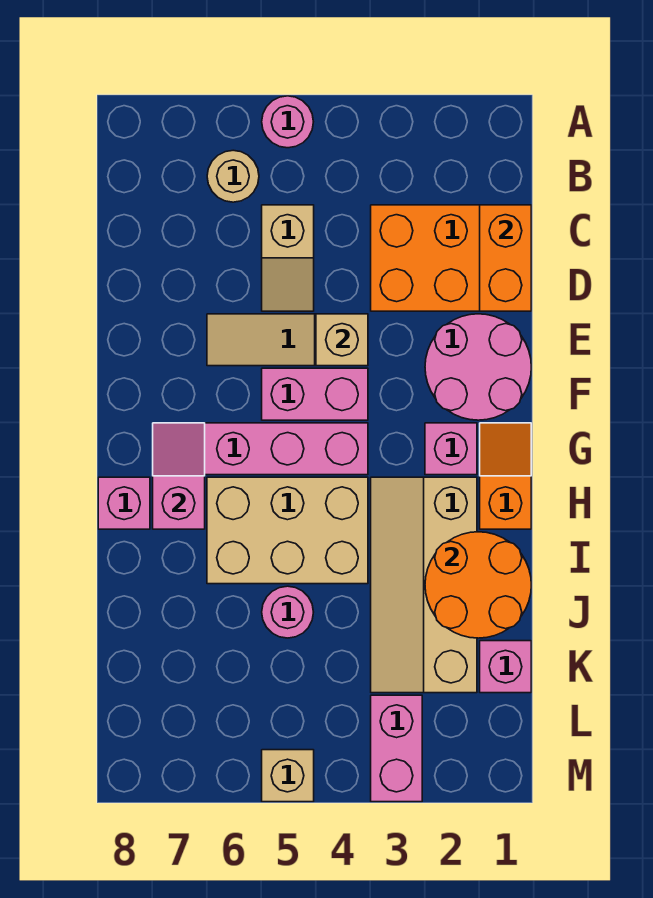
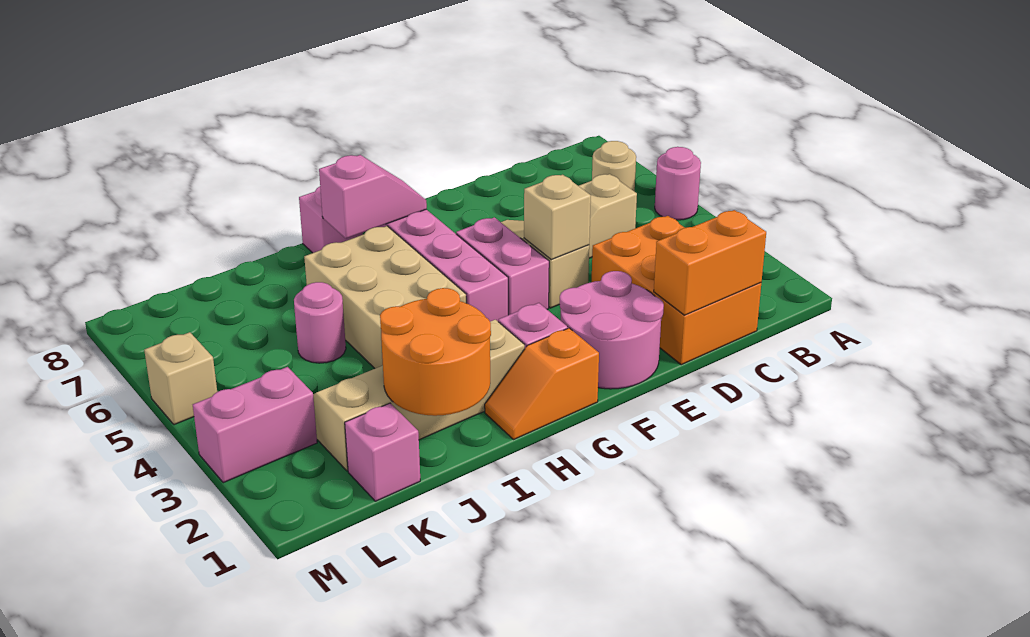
orange 1x2 slope [480,423,531,529] -> orange 1x2 slope turned to [485,328,599,440]

